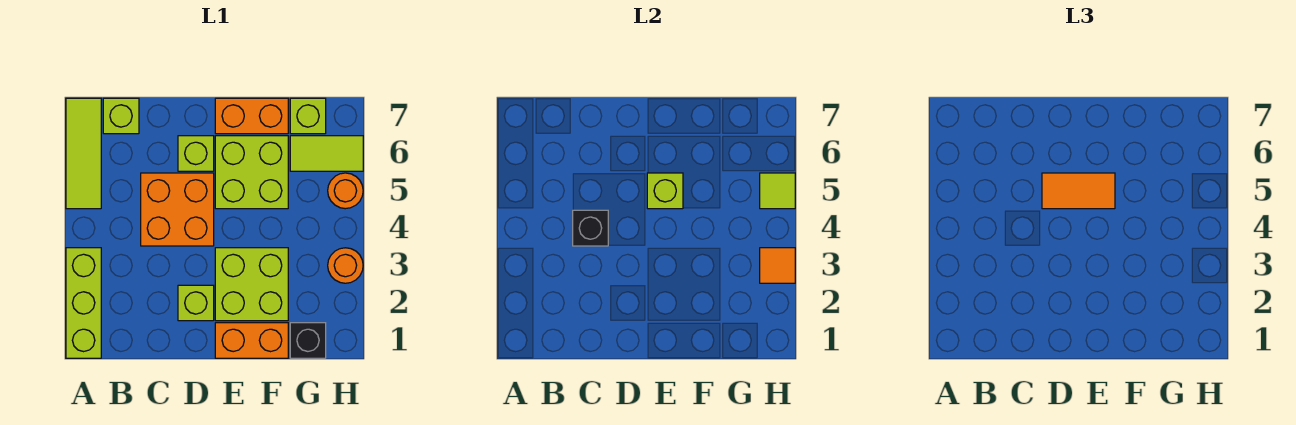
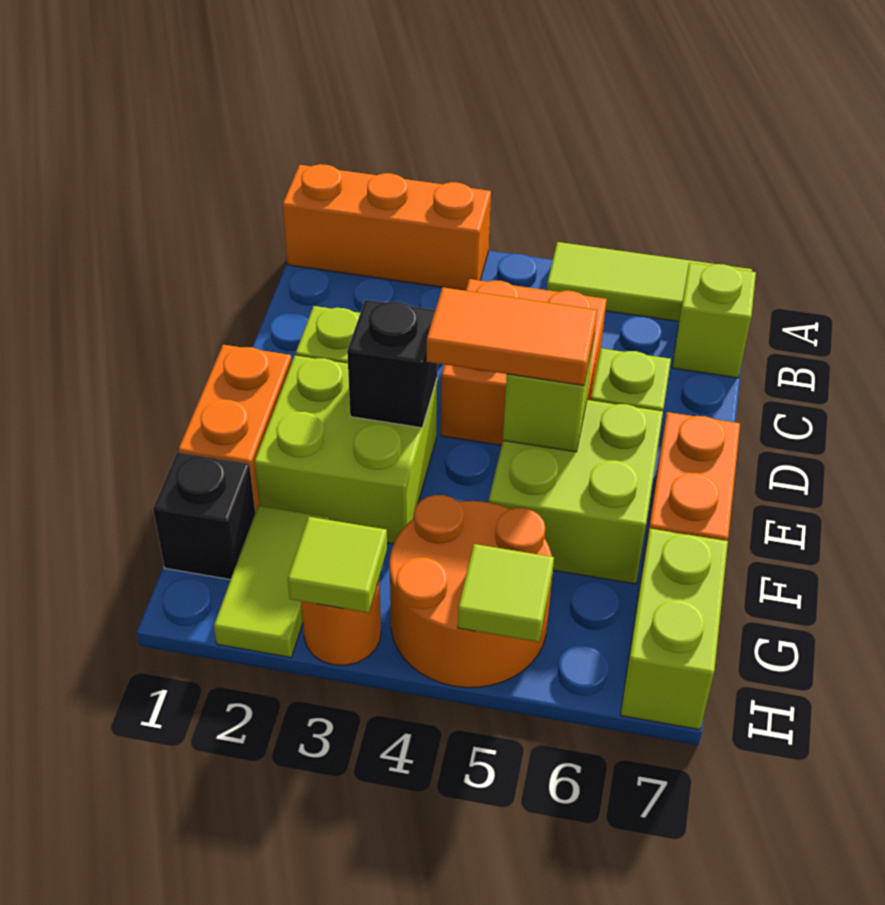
lime 1x3 brick [66,248,101,358] -> orange 1x3 brick [283,164,491,291]
black 1x1 brick [573,210,608,246] -> black 1x1 brick moved to [347,300,437,428]
orange 1x2 tile [1042,173,1115,209] -> orange 1x2 tile turned to [426,287,597,386]
lime 1x2 tile [290,136,363,171] -> lime 1x2 tile moved to [214,506,330,657]
lime 1x1 brick [290,98,326,134] -> lime 1x2 brick [621,529,728,730]
orange 1x1 tile [760,248,795,283] -> lime 1x1 tile [288,517,387,613]
orange 1x1 round brick [328,173,363,209] -> orange 2x2 round brick [390,495,553,688]

